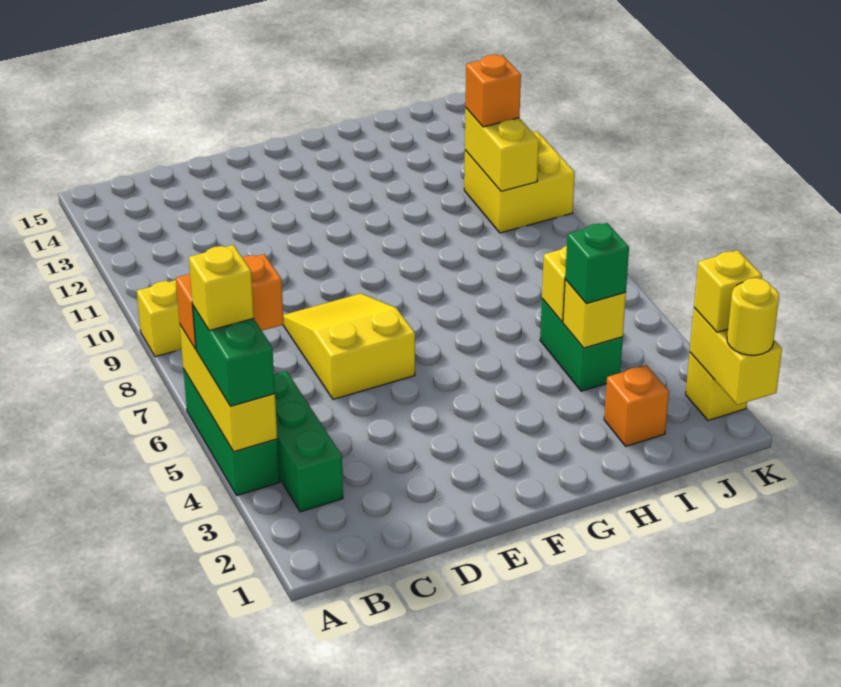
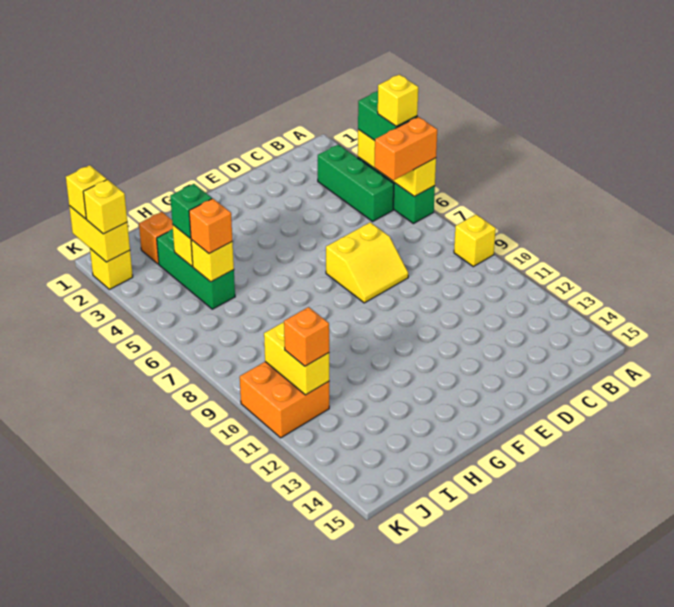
yellow 2x3 slope [283,293,415,399] -> yellow 2x2 slope [326,222,408,303]
green 1x2 brick [540,299,623,391] -> green 1x3 brick [157,229,235,309]
none -> orange 1x1 brick [189,199,232,254]
yellow 2x2 brick [464,131,575,233] -> orange 2x2 brick [240,362,329,438]
yellow 1x1 round brick [727,278,779,355] -> yellow 1x1 brick [66,165,107,219]

